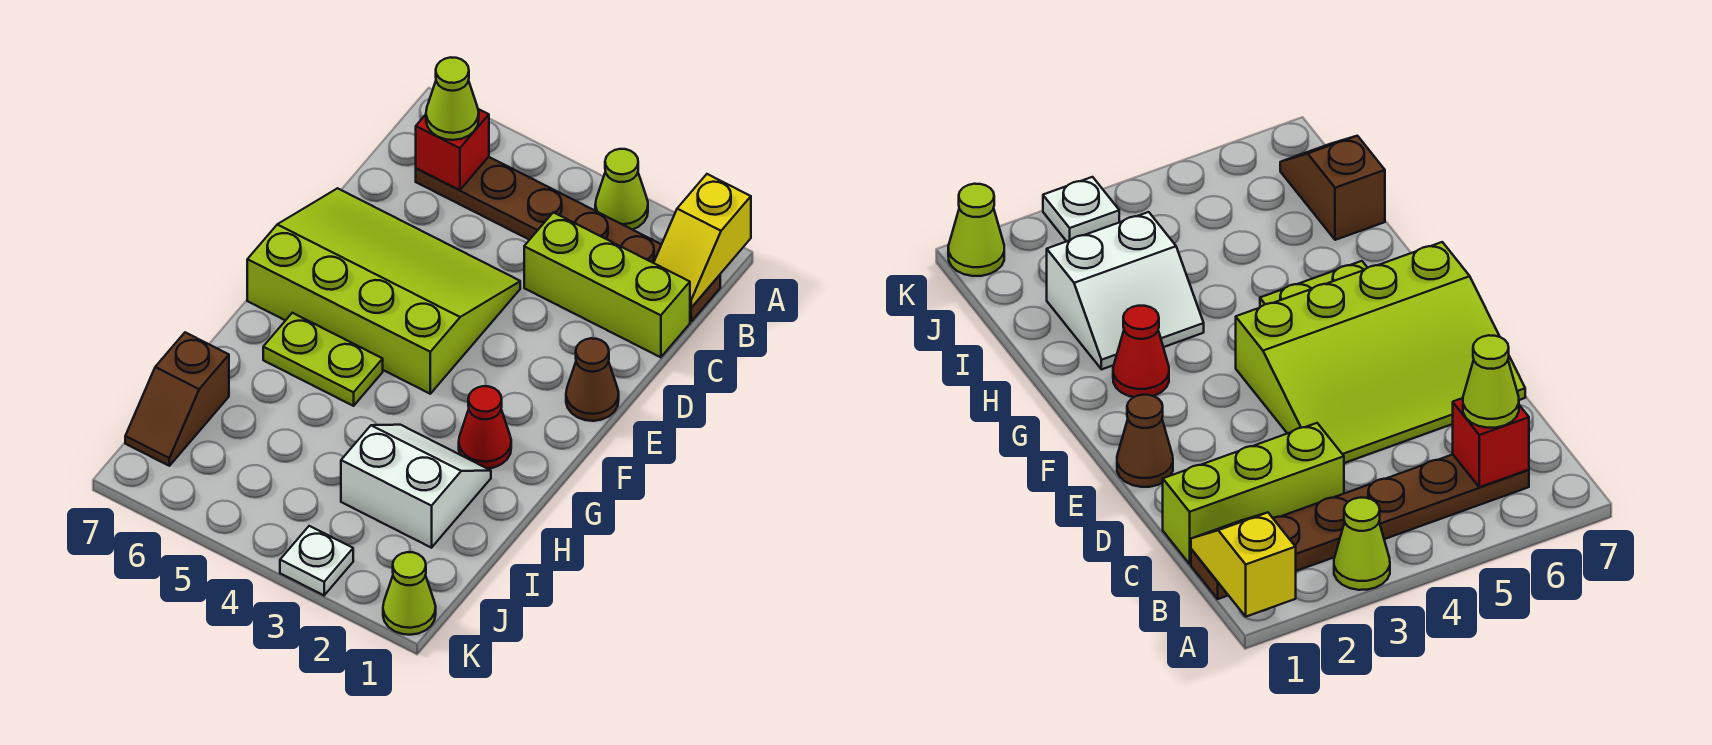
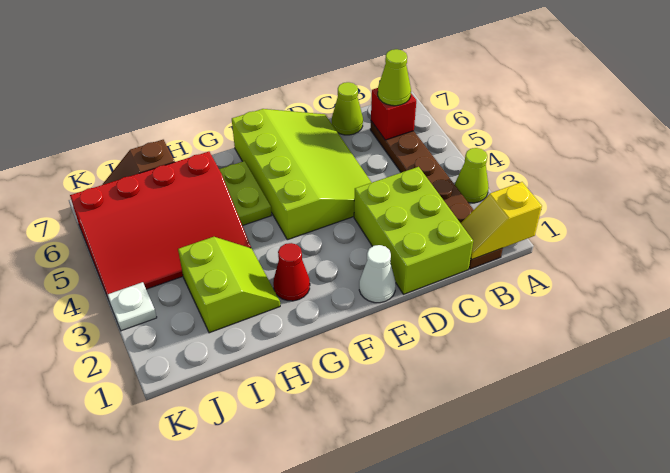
lime 1x3 brick [524,212,690,357] -> lime 2x3 brick [354,167,473,294]
brown 1x1 cone [566,338,619,421] -> white 1x1 cone [359,245,396,303]
white 2x2 slope [341,425,491,548] -> lime 2x2 slope [178,237,280,333]
none -> red 3x4 slope [70,152,251,297]
lime 1x1 cone [383,552,436,635] -> lime 1x1 cone moved to [332,82,363,135]

